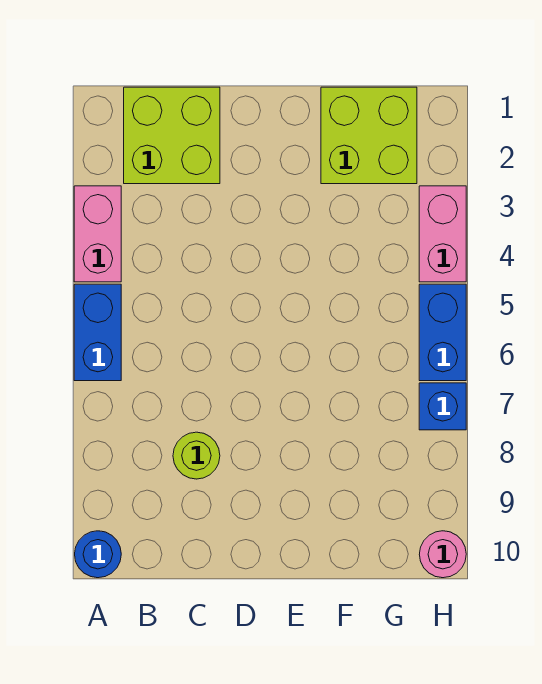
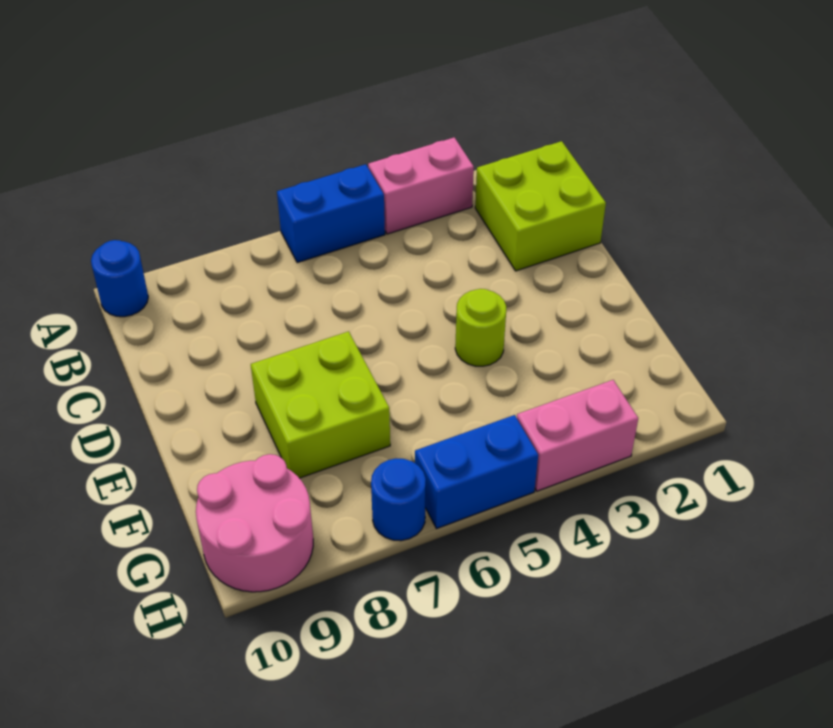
lime 1x1 round brick [173,432,220,479] -> lime 1x1 round brick moved to [455,289,506,366]
lime 2x2 brick [321,87,417,184] -> lime 2x2 brick moved to [251,331,390,478]
blue 1x1 brick [419,383,466,430] -> blue 1x1 round brick [371,459,426,541]
pink 1x1 round brick [419,531,466,578] -> pink 2x2 round brick [196,454,313,592]

